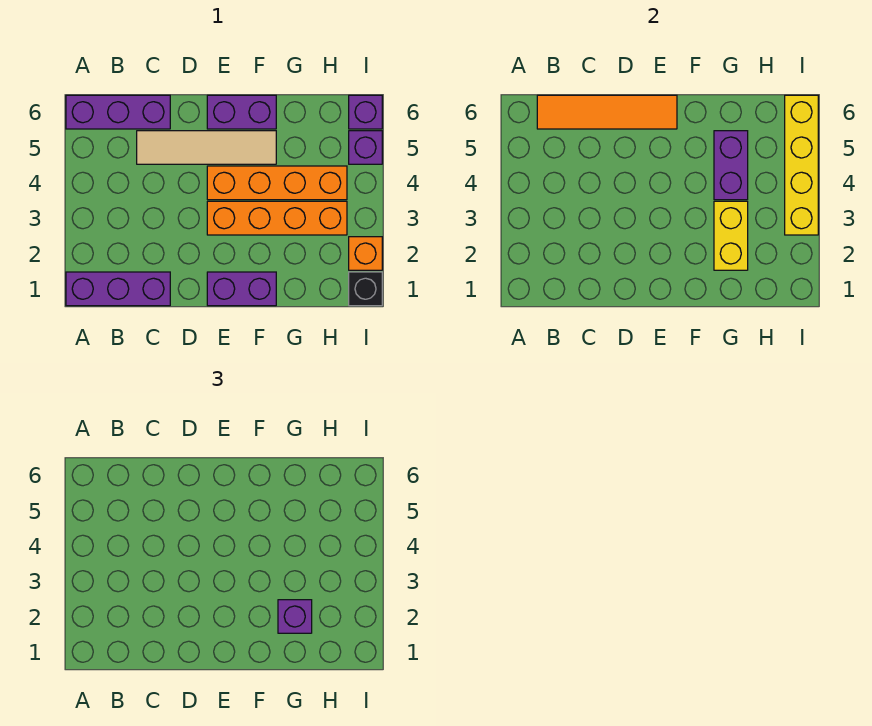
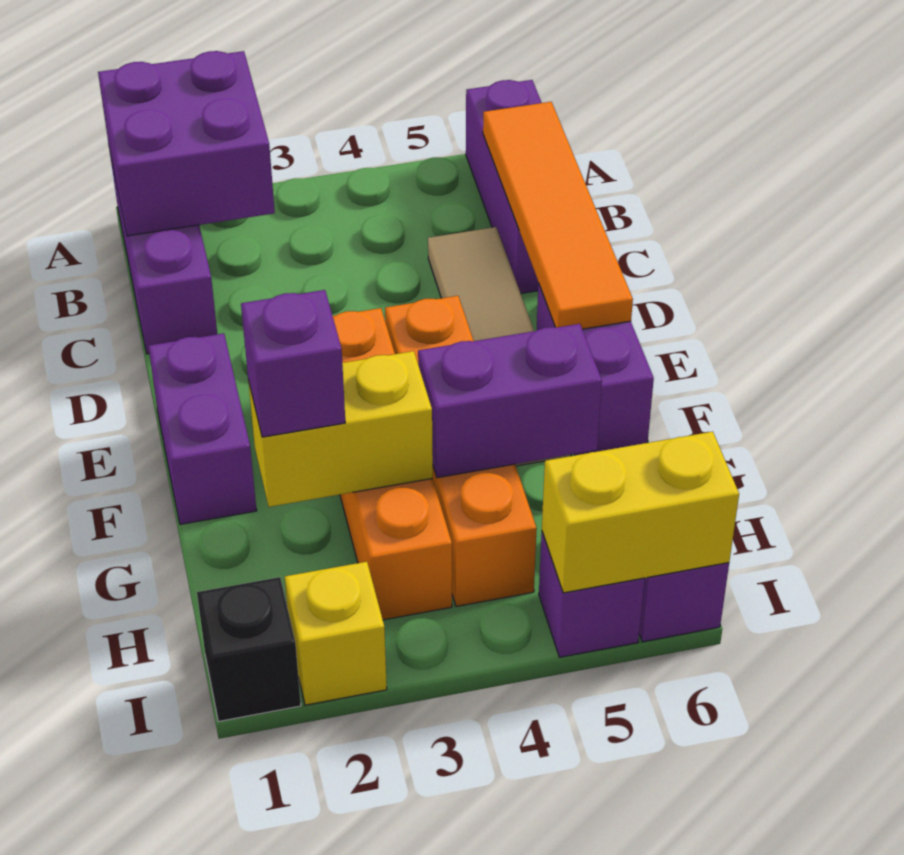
none -> purple 2x2 brick [98,51,275,236]
orange 1x1 brick [349,237,382,270] -> yellow 1x1 brick [285,562,387,705]
yellow 1x4 brick [785,95,818,235] -> yellow 1x2 brick [542,432,739,593]

